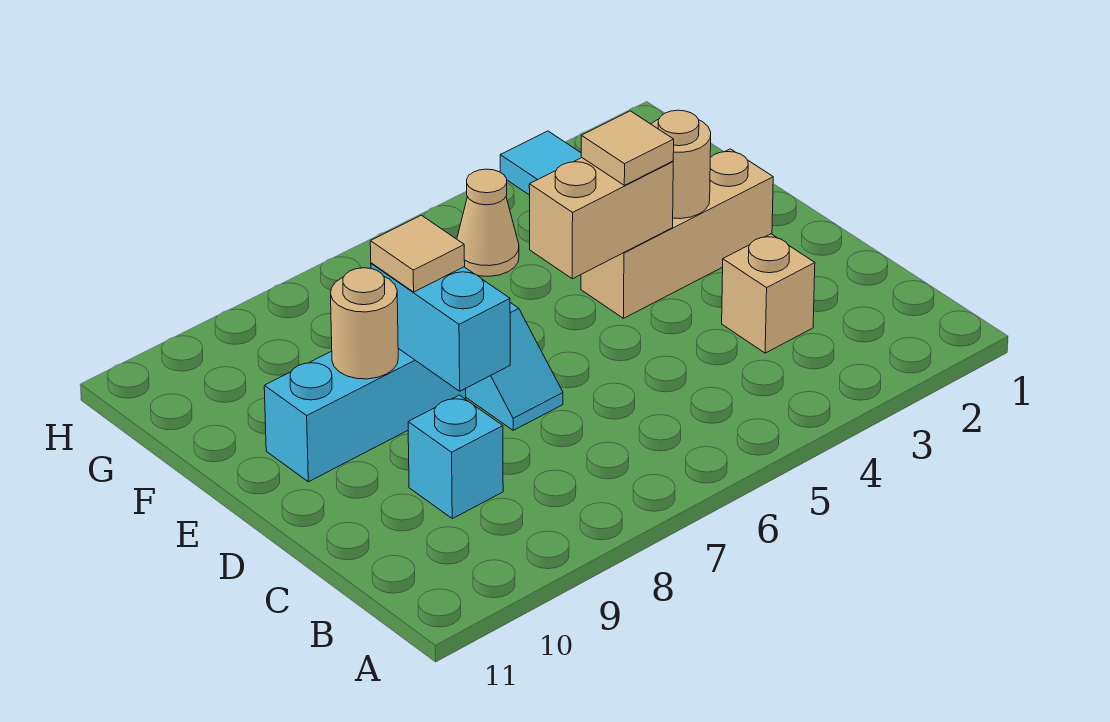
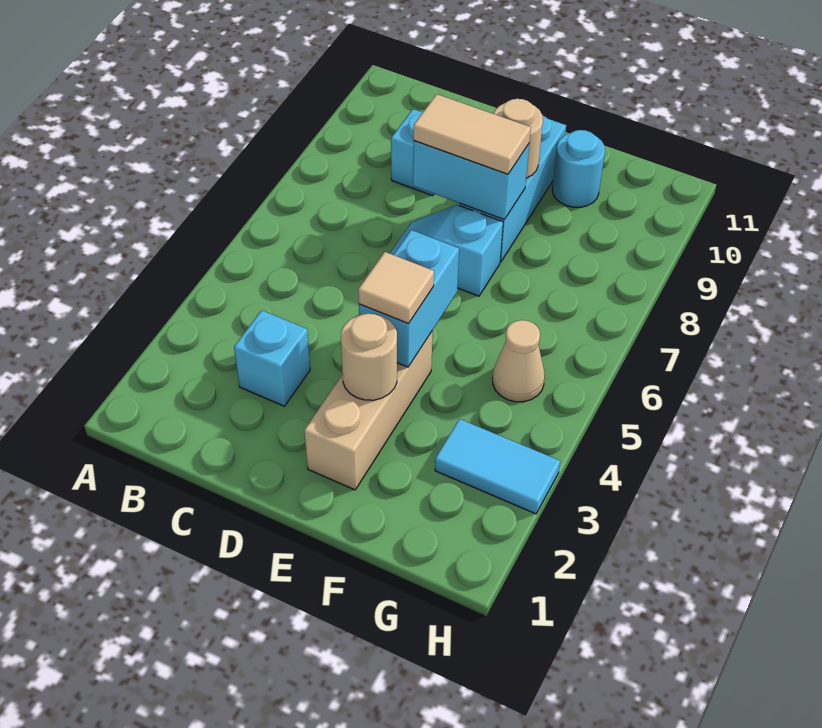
tan 1x1 brick [722,234,815,353] -> cyan 1x1 brick [234,310,310,406]
tan 1x2 brick [529,158,673,279] -> cyan 1x2 brick [359,230,459,367]
tan 1x1 tile [370,215,465,292] -> tan 1x2 tile [413,94,531,174]
none -> cyan 1x1 round brick [552,130,605,207]

